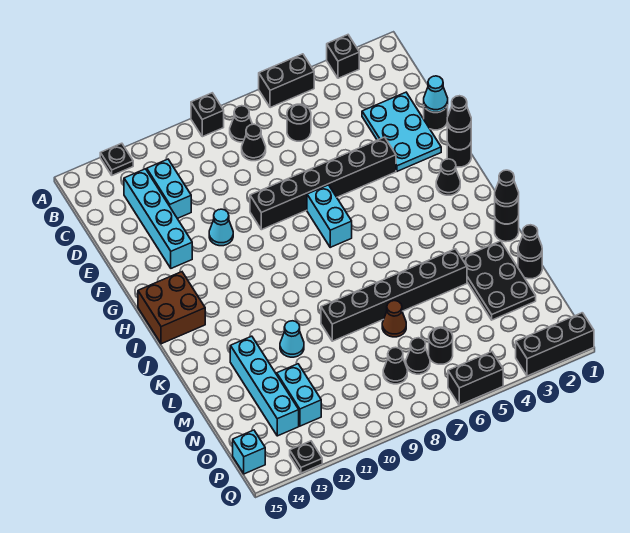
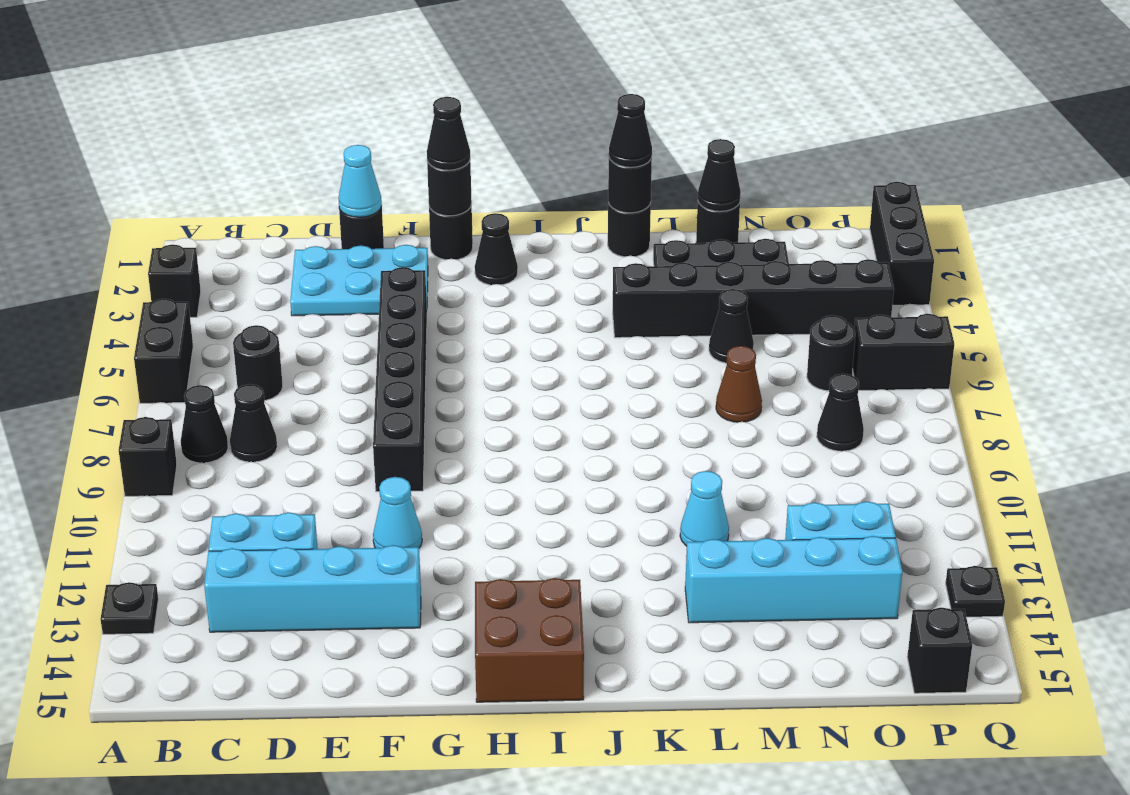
cyan 1x2 brick [307,185,352,247] -> none
black 1x6 brick [321,249,467,341] -> black 1x6 brick turned to [613,259,894,338]
black 1x1 cone [406,338,430,374] -> black 1x1 cone moved to [709,289,754,363]
cyan 1x1 brick [233,430,265,474] -> black 1x1 brick [907,608,972,693]
black 1x2 brick [448,352,503,405] -> black 1x2 brick turned to [853,314,954,390]

